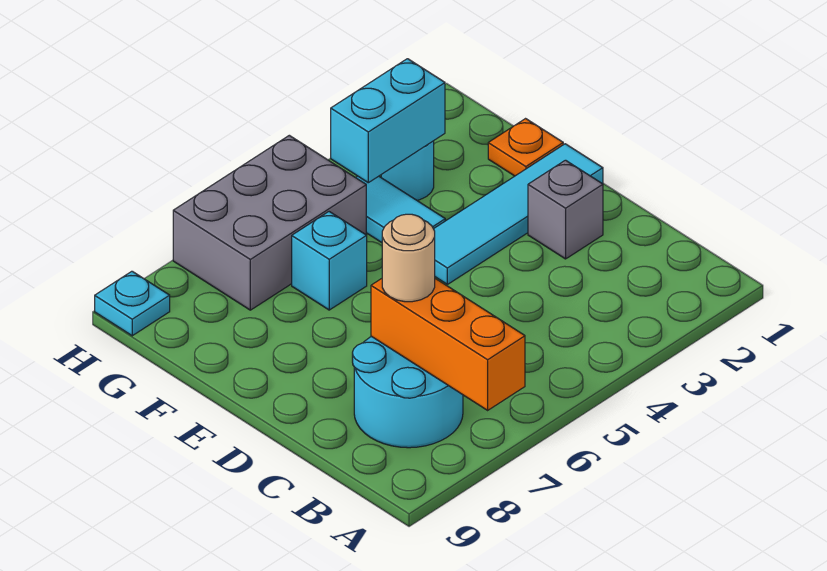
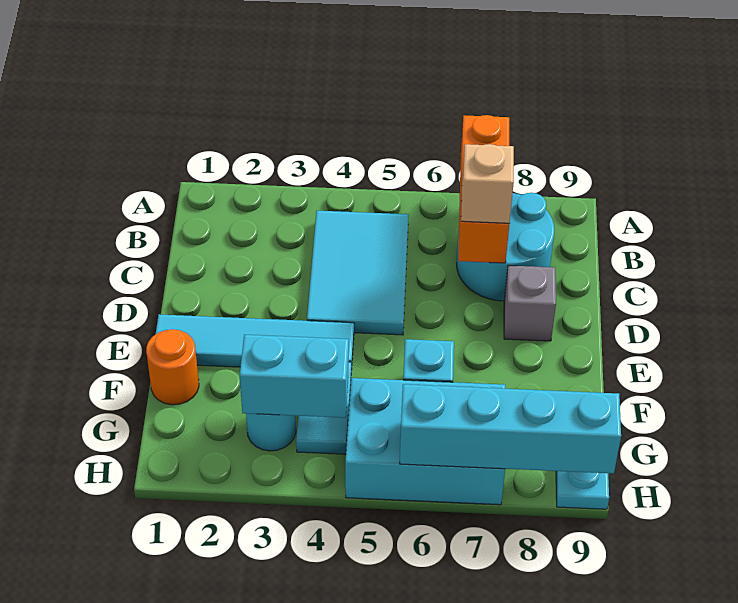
none -> cyan 2x3 tile [307,211,409,335]
tan 1x1 round brick [382,214,435,302] -> tan 1x1 brick [461,144,514,223]
grey 1x1 brick [528,160,603,259] -> grey 1x1 brick moved to [504,265,556,341]
orange 1x1 plate [488,119,563,176] -> orange 1x1 round brick [146,329,199,405]
grey 2x3 brick [173,135,366,310] -> cyan 2x3 brick [345,378,505,505]
none -> cyan 1x4 brick [400,384,621,474]

